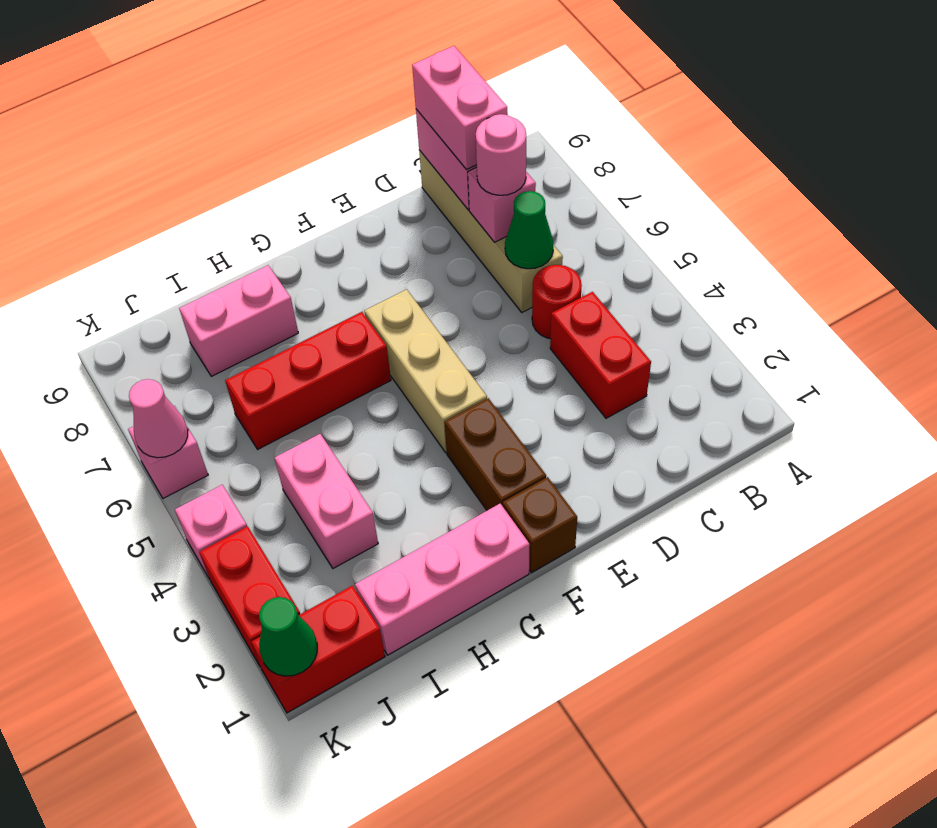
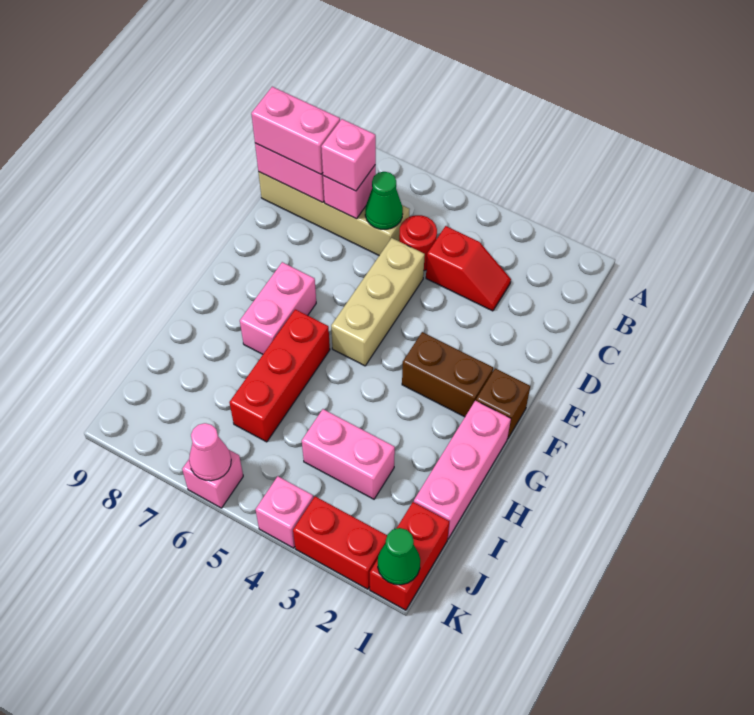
red 1x2 brick [550,292,651,418] -> red 1x2 slope [426,226,511,311]
pink 1x1 round brick [476,114,526,195] -> pink 1x1 brick [321,119,376,191]
tan 1x3 brick [364,289,487,453] -> tan 1x3 brick turned to [331,238,425,366]
pink 1x2 brick [179,265,298,376] -> pink 1x2 brick moved to [240,262,316,354]

